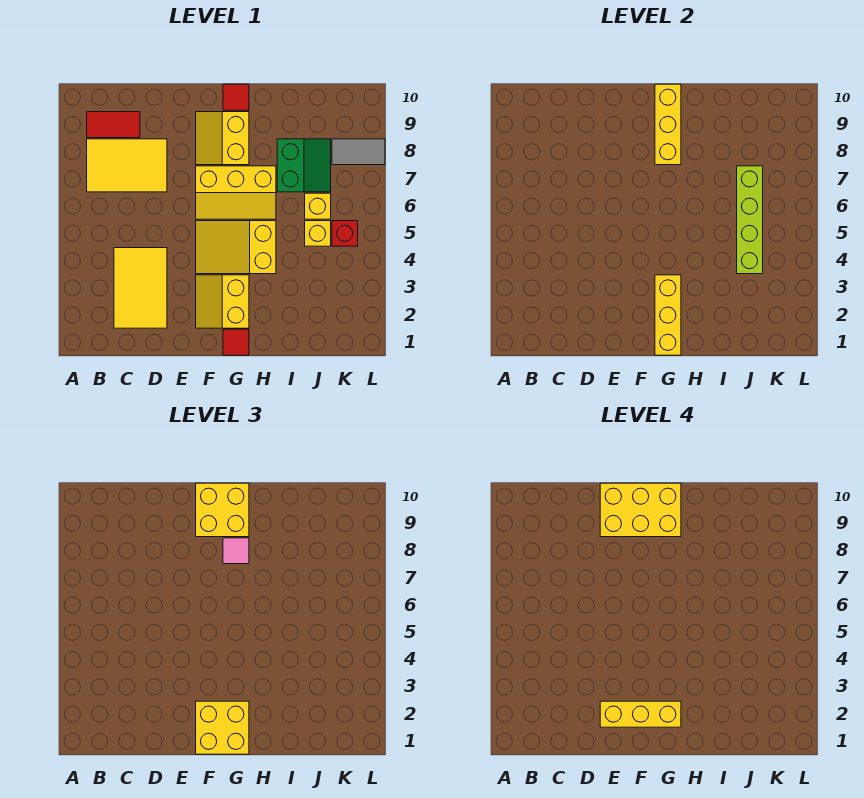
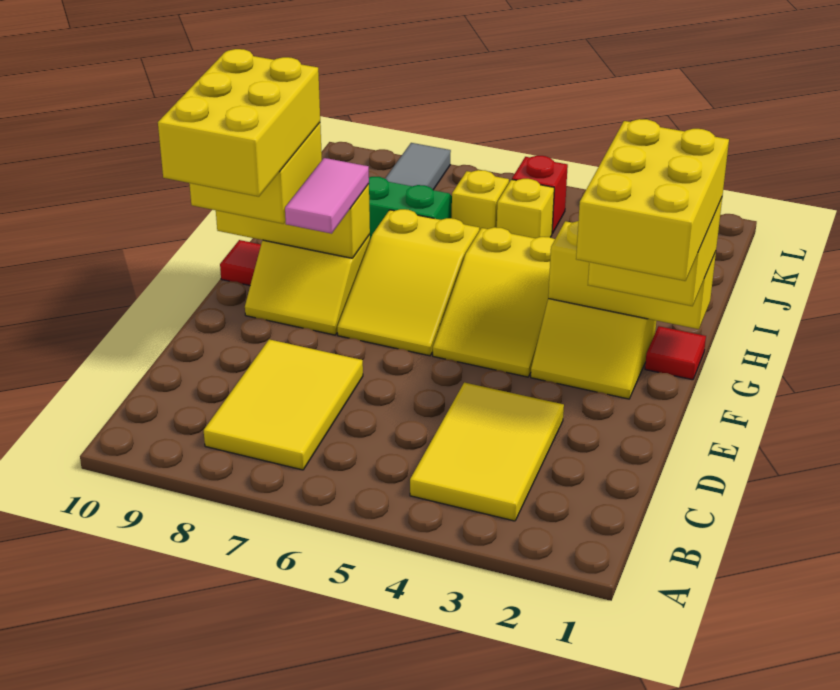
red 1x2 tile [87,112,140,138] -> none
yellow 2x3 tile [114,248,167,328] -> yellow 2x3 tile turned to [410,382,564,521]
yellow 1x3 brick [600,701,681,727] -> yellow 2x3 brick [576,119,729,281]
yellow 2x3 slope [196,166,276,219] -> yellow 2x3 slope turned to [337,209,479,356]
pink 1x1 tile [223,538,249,564] -> pink 1x2 tile [285,158,369,234]
lime 1x4 brick [737,166,763,274] -> none

